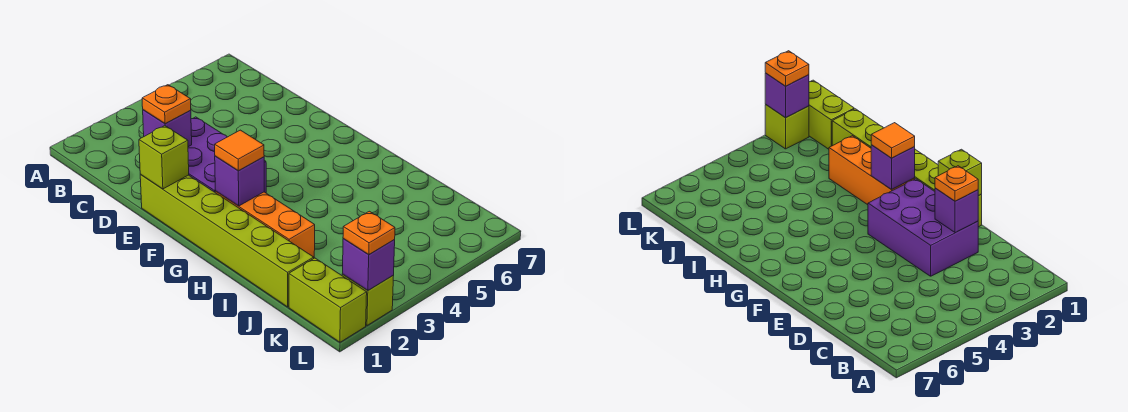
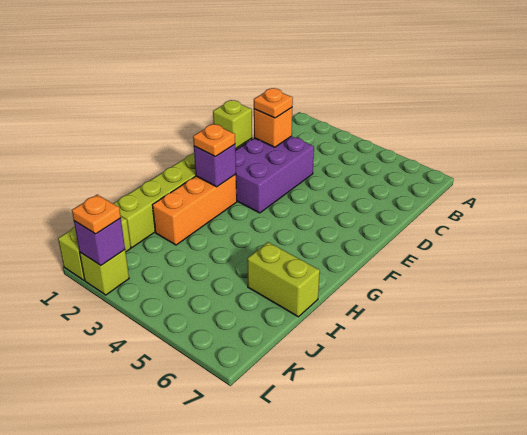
purple 1x1 brick [143,110,192,147] -> orange 1x1 brick [254,108,292,147]
orange 1x1 tile [215,130,264,171] -> orange 1x1 plate [193,124,235,157]
none -> lime 1x2 brick [247,242,320,317]

